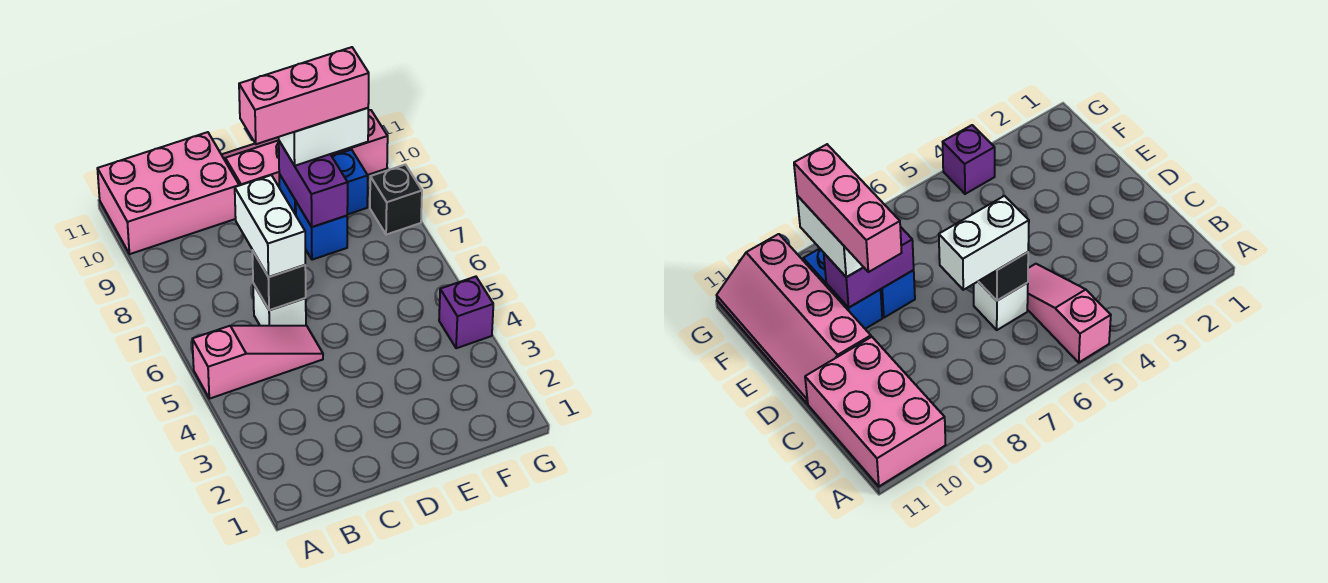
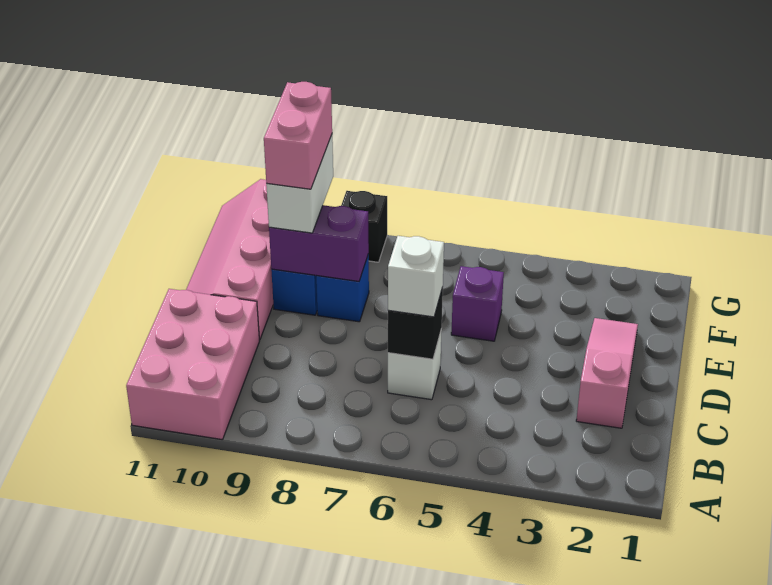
pink 1x3 slope [192,326,323,399] -> pink 1x3 slope moved to [576,318,638,428]
white 1x2 brick [235,175,305,277] -> white 1x1 brick [388,236,444,317]
pink 1x3 brick [239,47,369,144] -> pink 1x2 brick [264,82,332,189]
purple 1x1 brick [439,277,493,348] -> purple 1x1 brick moved to [451,266,504,341]

